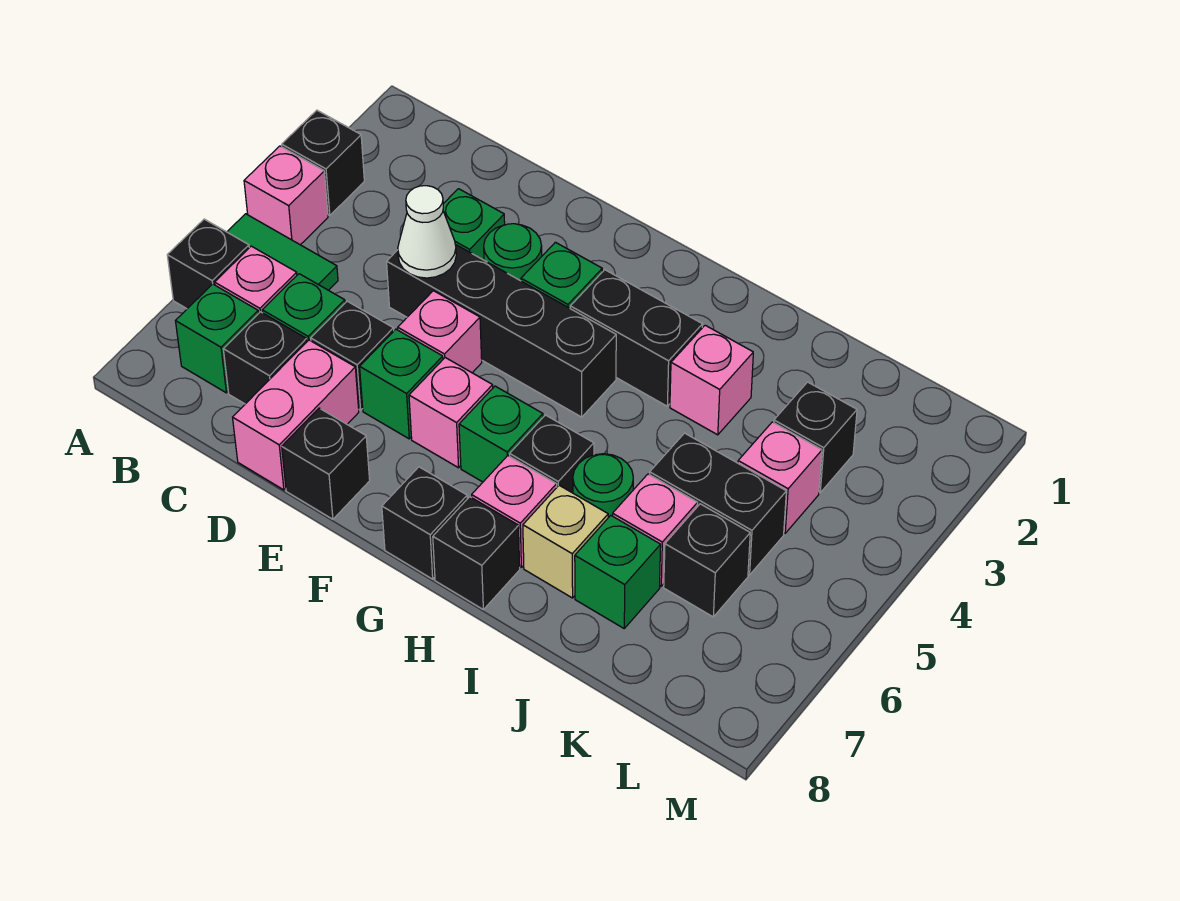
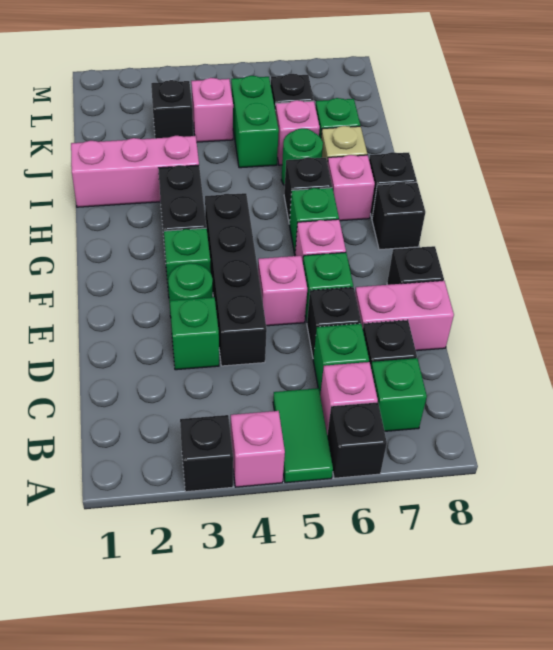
white 1x1 cone [398,186,456,278] -> none
pink 1x1 brick [670,325,753,435] -> pink 1x3 brick [71,136,199,207]
black 1x2 brick [650,433,786,575] -> green 1x2 brick [231,76,279,168]

